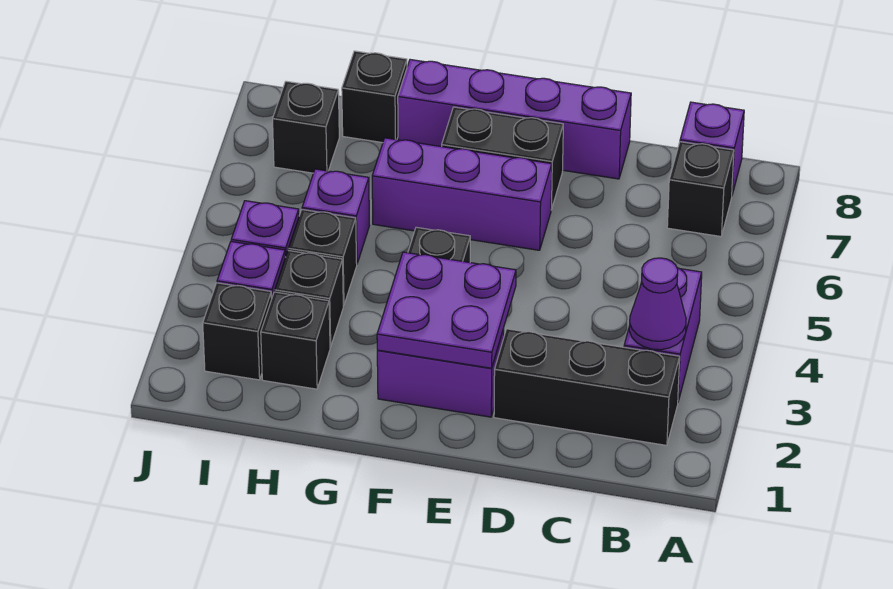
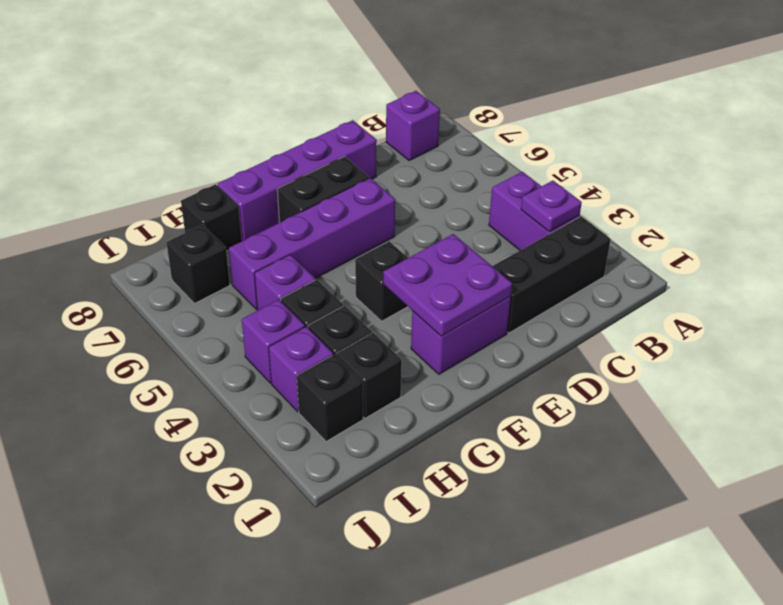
purple 1x1 cone [629,258,686,350] -> purple 1x1 plate [521,181,582,232]
black 1x1 brick [667,142,734,236] -> none
purple 1x3 brick [372,138,552,250] -> purple 1x4 brick [229,178,395,309]

